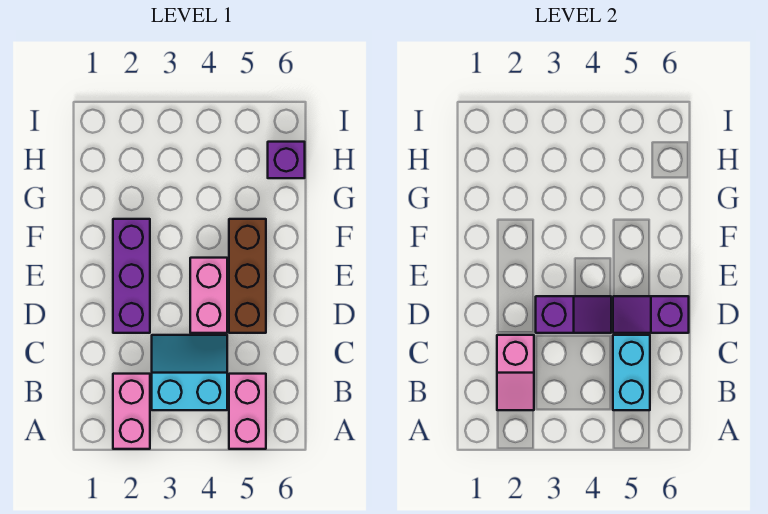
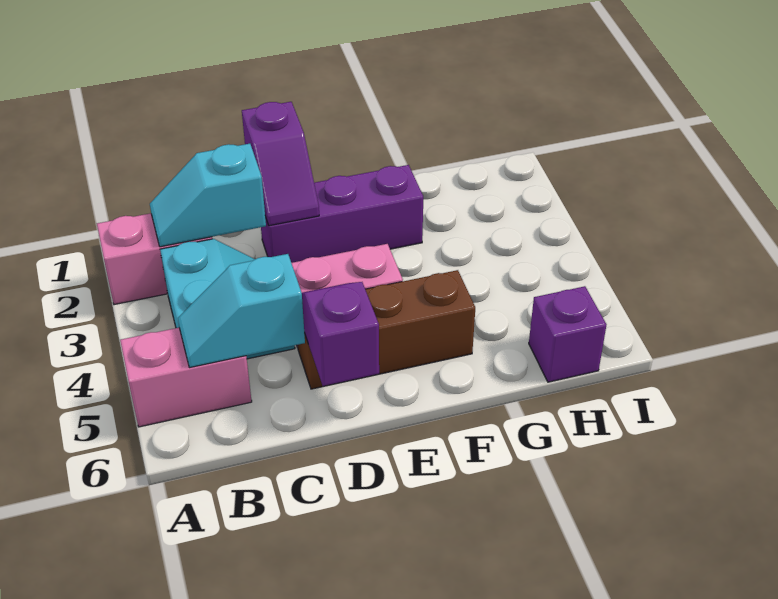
pink 1x2 slope [497,335,534,410] -> cyan 1x2 slope [150,144,266,247]
cyan 1x2 brick [613,335,650,410] -> cyan 1x2 slope [178,254,305,368]
purple 1x2 slope [536,296,611,333] -> purple 1x2 slope moved to [242,102,319,226]

